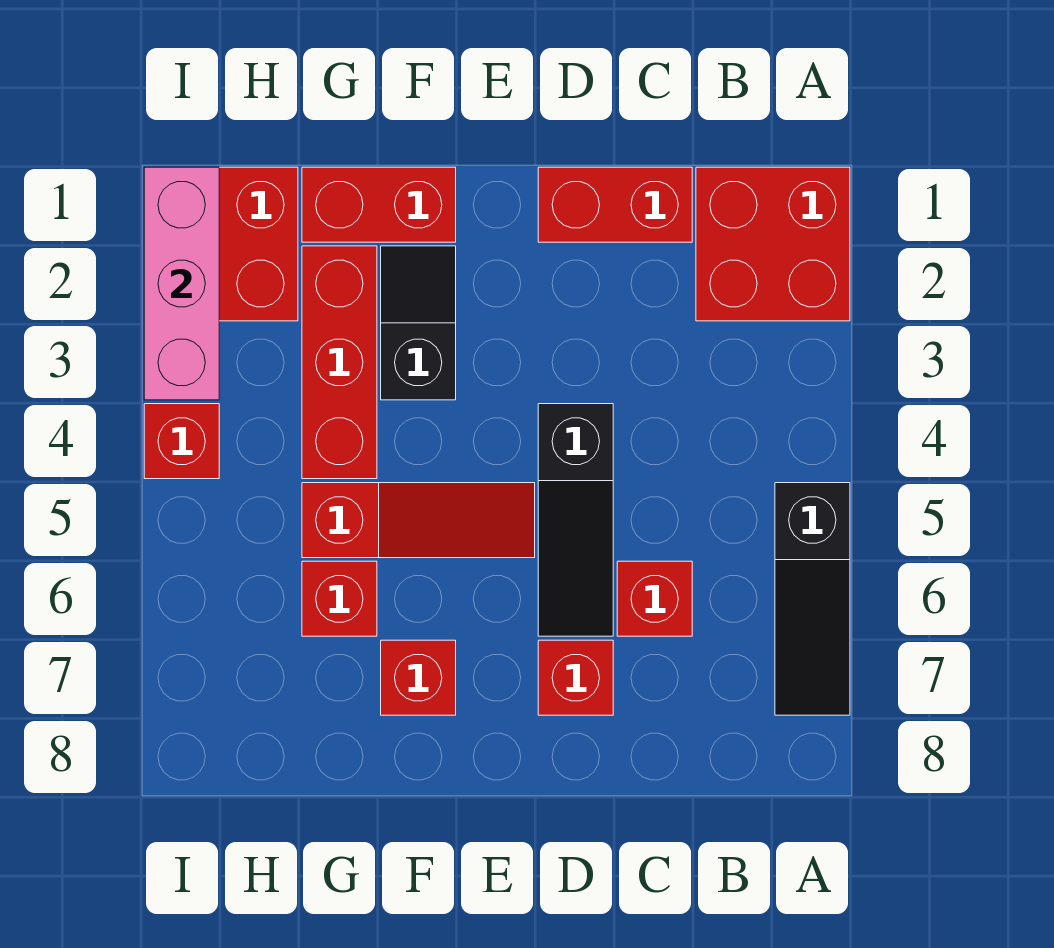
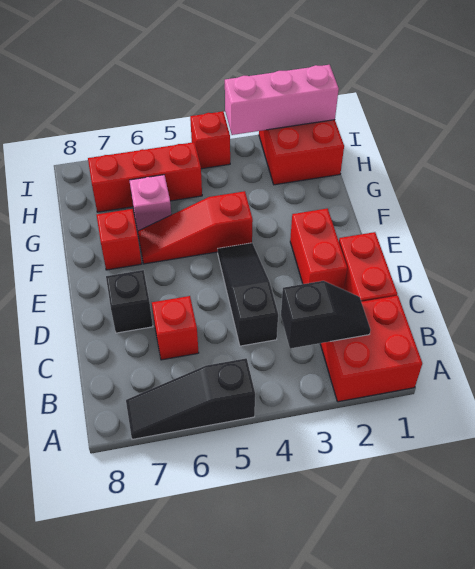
black 1x3 slope [538,404,613,636] -> black 1x3 slope turned to [218,243,278,346]
red 1x1 brick [538,640,613,715] -> black 1x1 brick [106,270,153,333]
red 1x3 slope [302,483,535,558] -> red 1x3 slope turned to [138,191,253,264]
red 1x2 brick [302,167,456,242] -> red 1x2 brick moved to [290,208,347,290]
black 1x2 slope [381,246,456,400] -> black 1x2 slope moved to [281,281,370,349]
red 1x3 brick [302,246,377,479] -> red 1x3 brick moved to [88,142,202,212]
red 1x1 brick [302,561,377,636] -> pink 1x1 brick [129,175,171,231]

